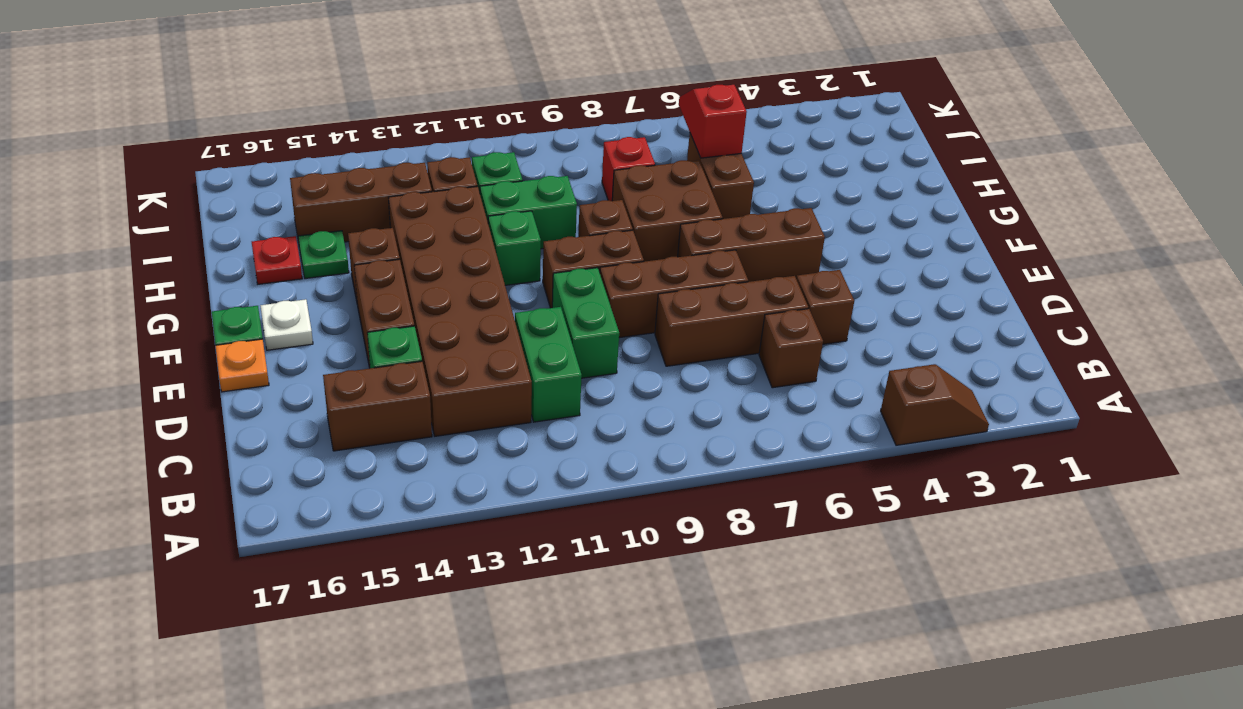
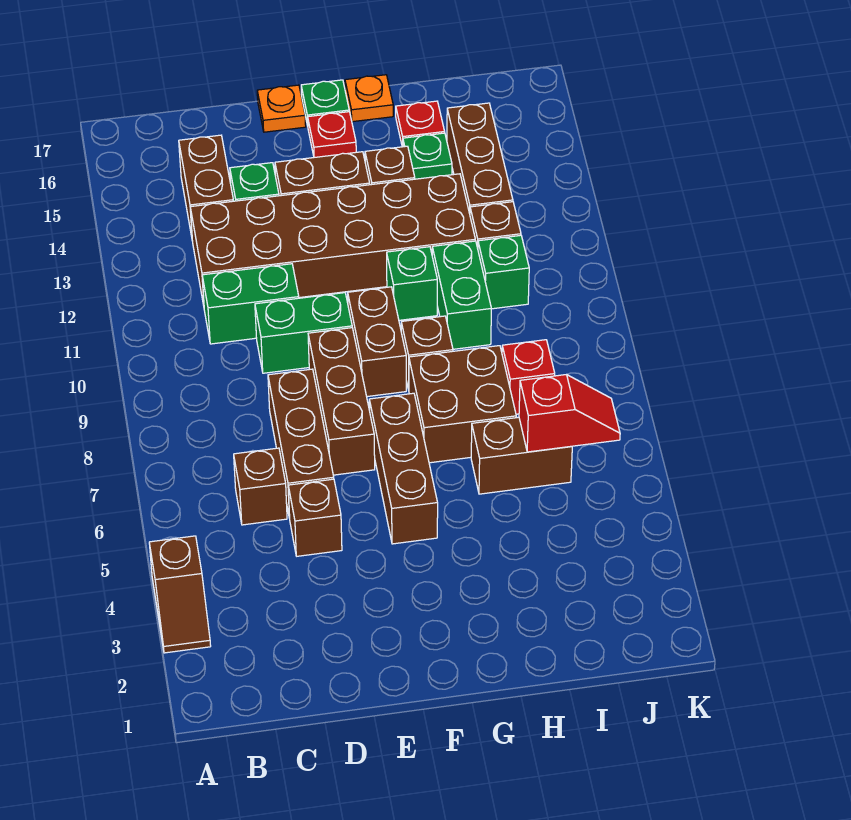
white 1x1 plate [260,299,313,350] -> red 1x1 plate [308,112,356,157]
none -> orange 1x1 plate [345,75,393,122]

